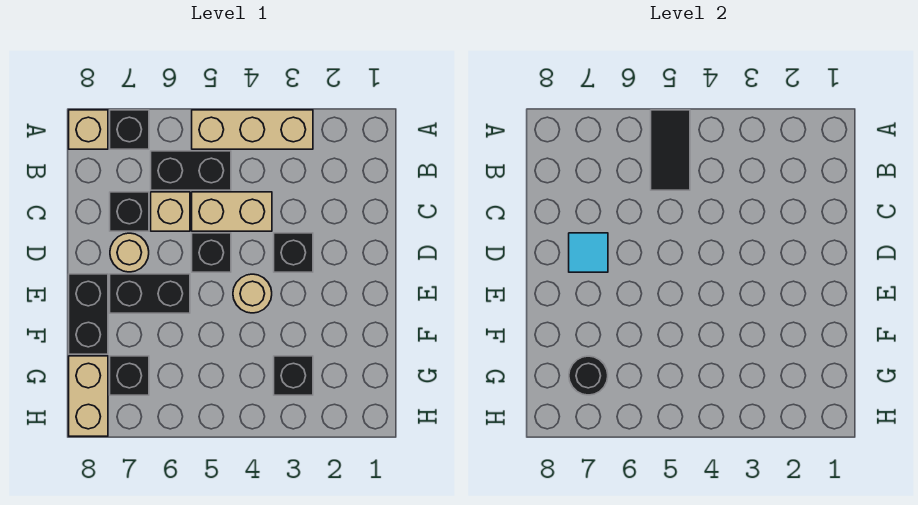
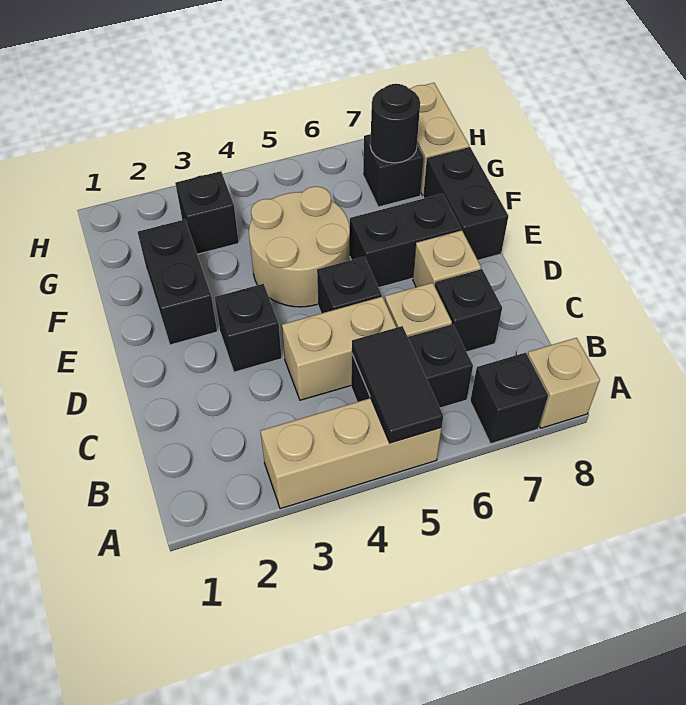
tan 1x1 round brick [110,233,149,272] -> tan 1x1 brick [413,230,481,287]
cyan 1x1 tile [569,233,608,272] -> none
none -> black 1x2 brick [138,220,217,345]
tan 1x1 round brick [233,274,272,313] -> tan 2x2 round brick [249,186,350,307]

